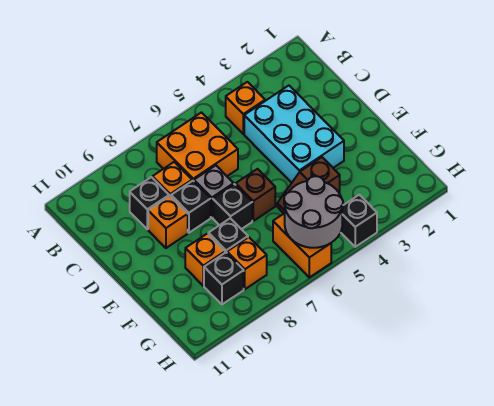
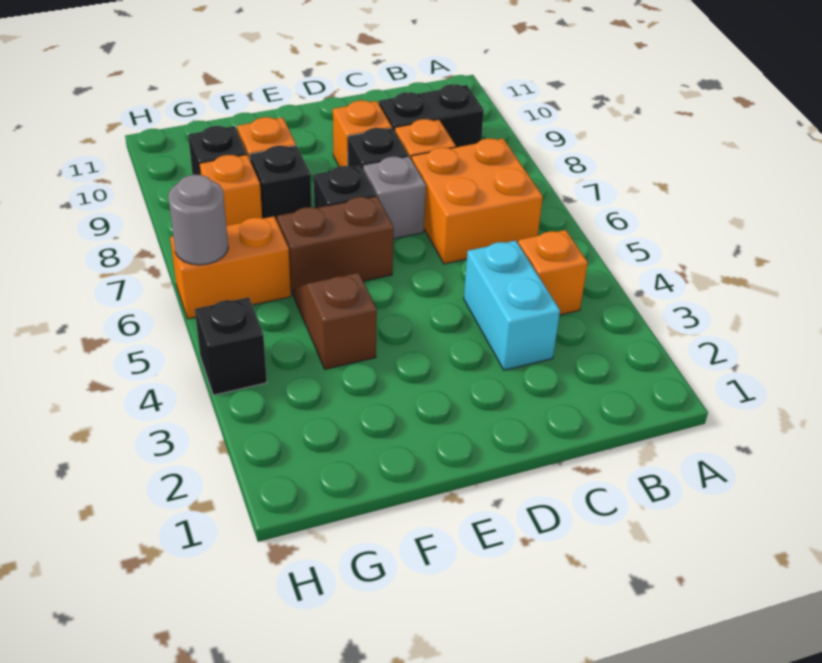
cyan 2x3 brick [244,86,344,183] -> cyan 1x2 brick [464,241,560,370]
black 1x1 brick [130,177,169,229] -> black 1x2 brick [379,84,484,147]
brown 1x1 brick [236,169,275,221] -> brown 1x2 brick [277,196,394,296]
grey 2x2 round brick [284,176,343,248] -> grey 1x1 round brick [168,175,228,265]

